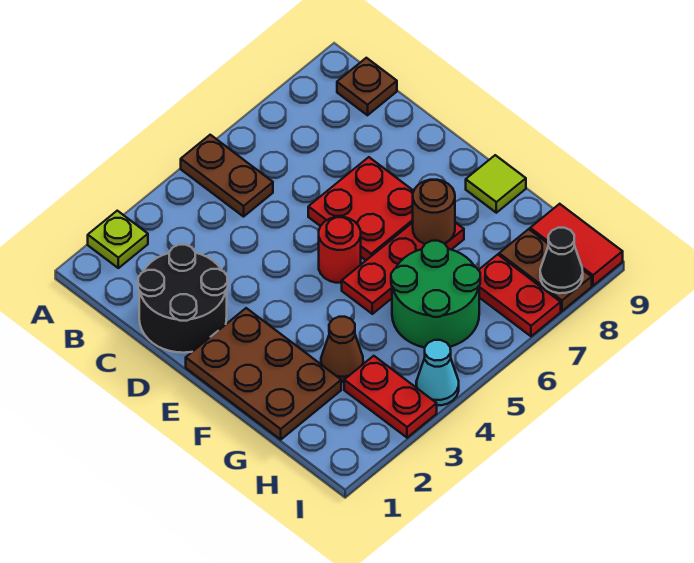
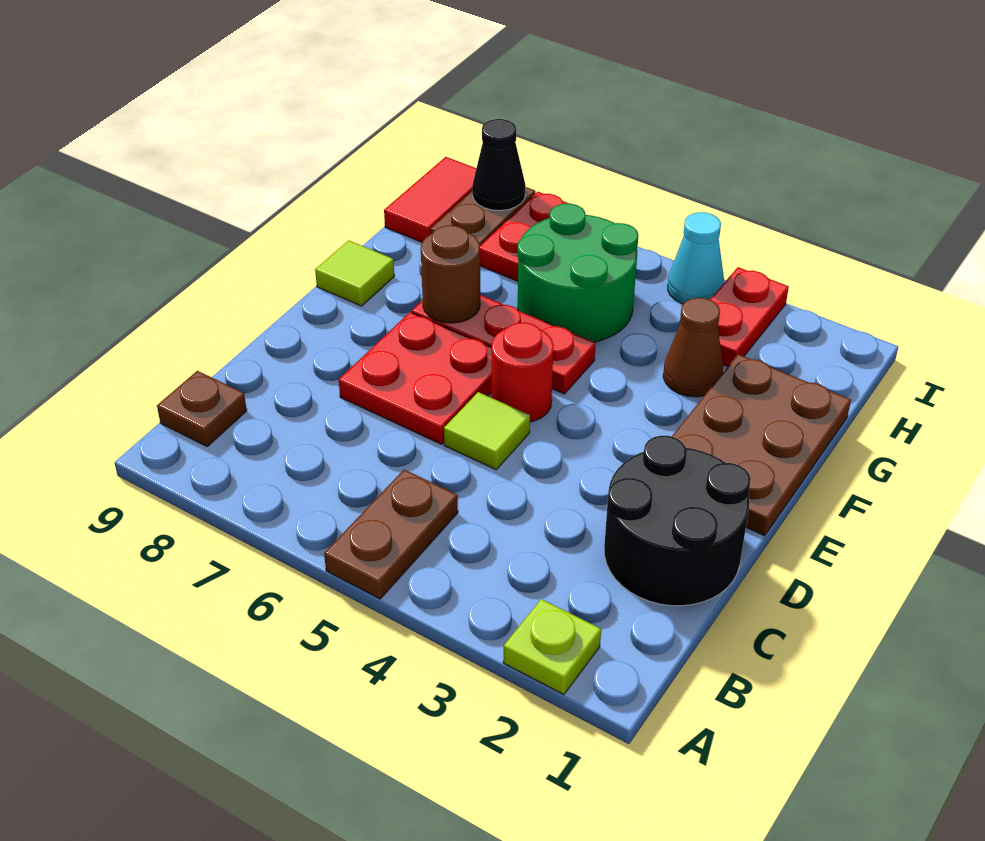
none -> lime 1x1 tile [444,392,530,470]

